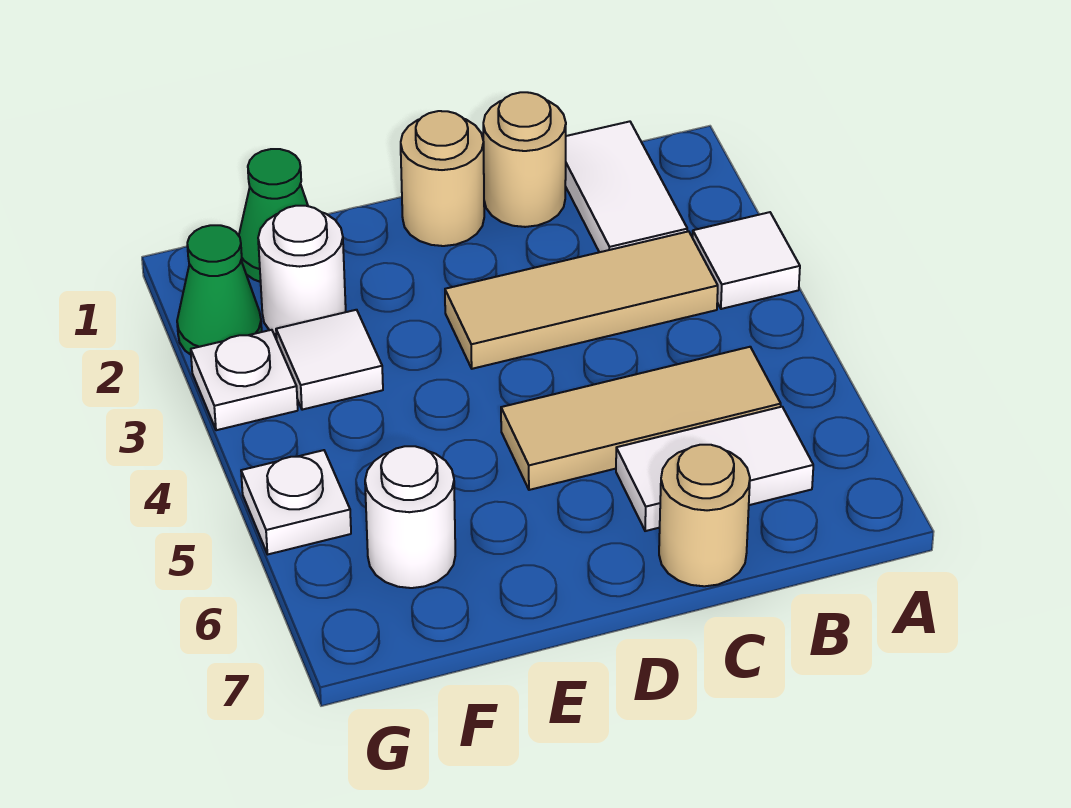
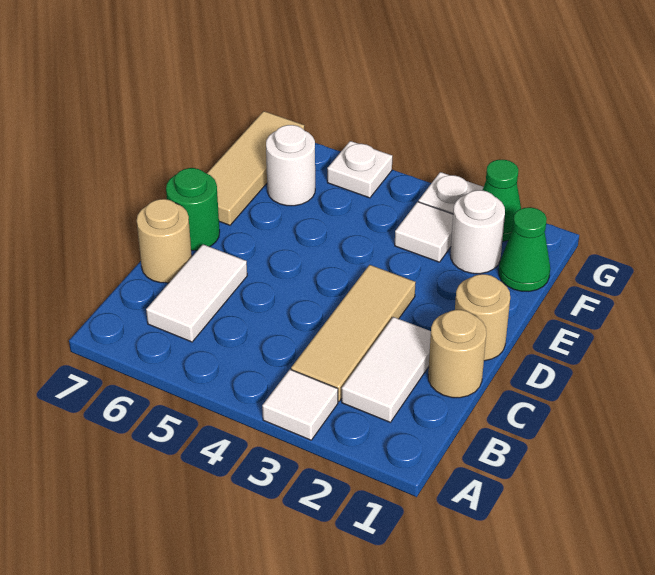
white 1x2 tile [565,121,687,252] -> white 1x2 tile turned to [342,317,431,422]
tan 1x3 tile [501,347,781,490] -> tan 1x3 tile moved to [207,111,304,225]
none -> green 1x1 round brick [166,168,220,251]

